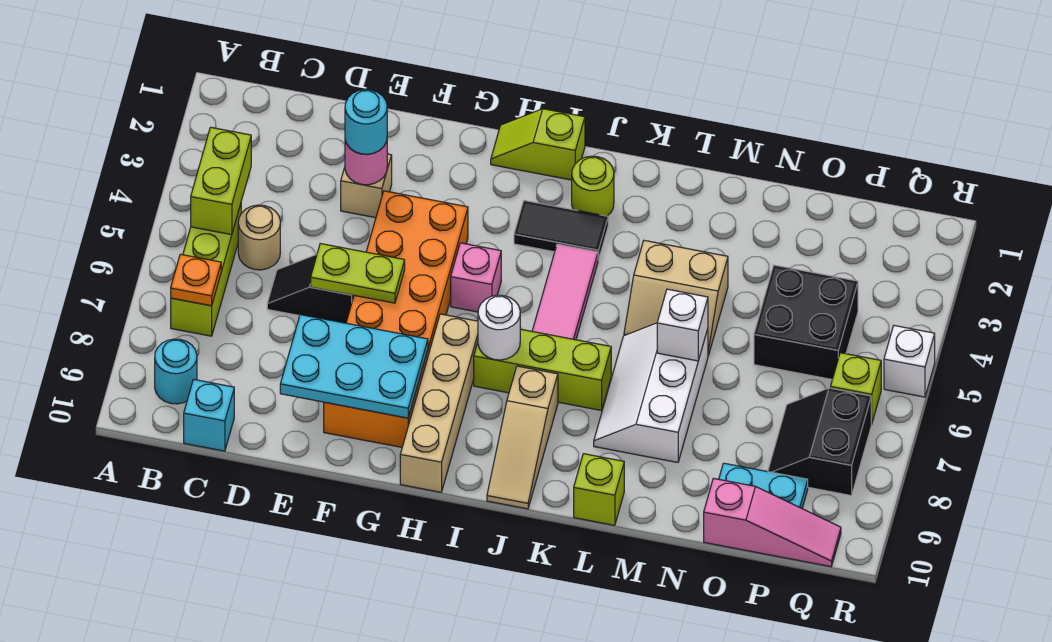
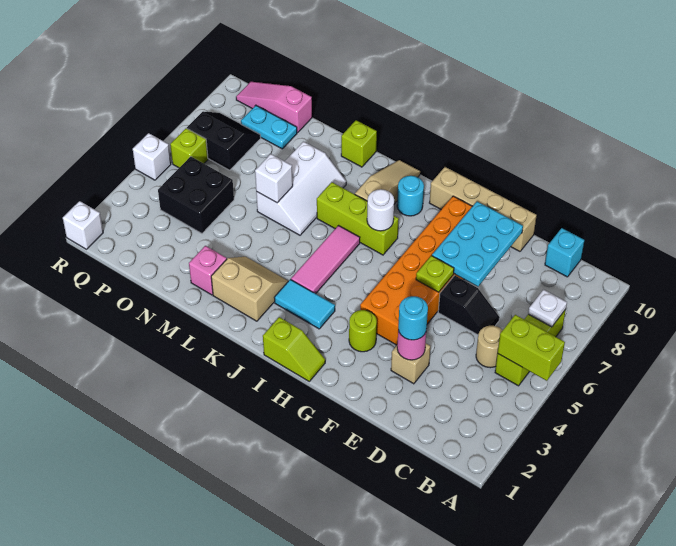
lime 1x2 brick [191,127,251,235] -> lime 1x2 brick turned to [498,315,565,381]
orange 1x1 plate [171,254,221,306] -> white 1x1 plate [528,290,567,327]
cyan 1x1 round brick [155,339,197,404] -> cyan 1x1 round brick moved to [397,176,424,216]
lime 1x2 plate [311,244,405,303] -> lime 1x1 plate [416,256,454,292]
cyan 2x3 plate [280,315,428,418] -> cyan 2x3 plate turned to [432,202,523,286]
pink 1x1 brick [451,243,501,312] -> pink 1x1 brick moved to [189,246,227,295]
tan 1x4 brick [400,314,478,492] -> tan 1x4 brick turned to [429,167,537,251]
black 1x2 tile [514,200,608,260] -> cyan 1x2 tile [274,279,335,329]
lime 1x1 round brick [572,156,614,216] -> lime 1x1 round brick moved to [349,310,377,352]
tan 2x2 slope [624,240,728,356] -> tan 2x2 slope moved to [211,257,288,321]
black 2x2 slope [768,388,871,495] -> black 2x2 slope turned to [187,111,261,170]
none -> white 1x1 brick [63,201,103,249]

